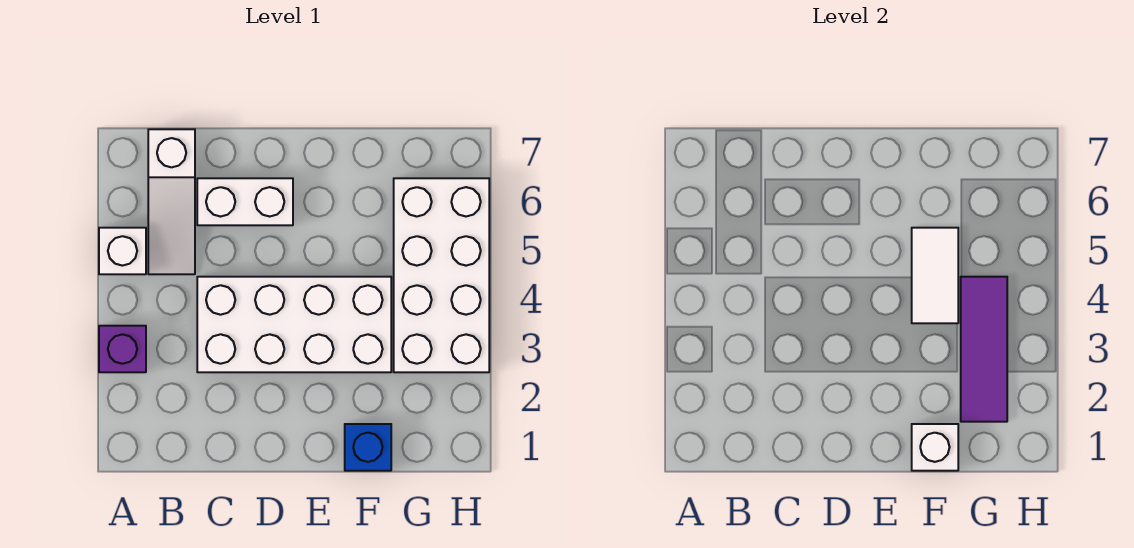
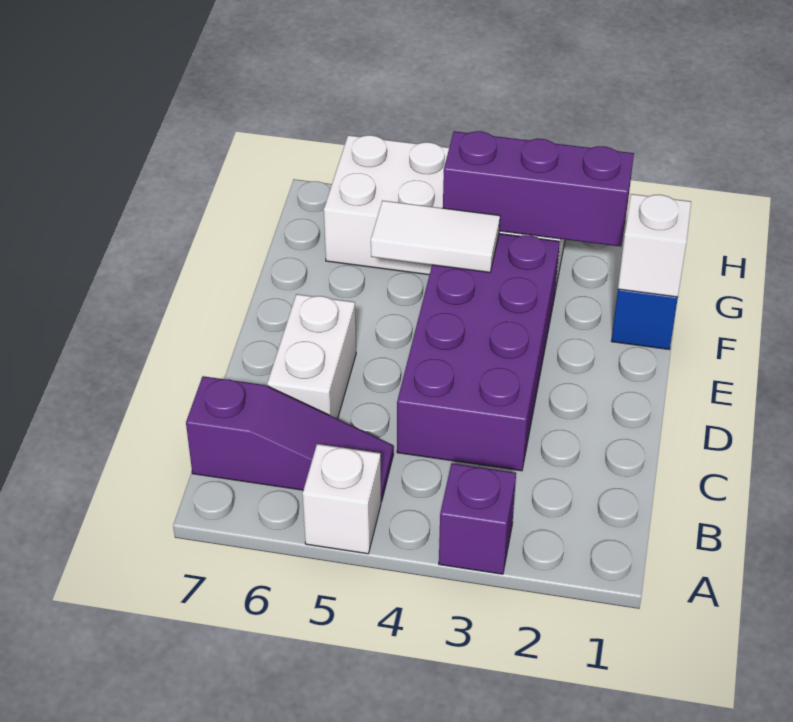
white 1x3 slope [148,129,195,274] -> purple 1x3 slope [186,376,394,502]
white 2x4 brick [197,277,391,372] -> purple 2x4 brick [397,234,560,471]
purple 1x3 tile [961,277,1007,422] -> purple 1x3 brick [443,131,634,247]

